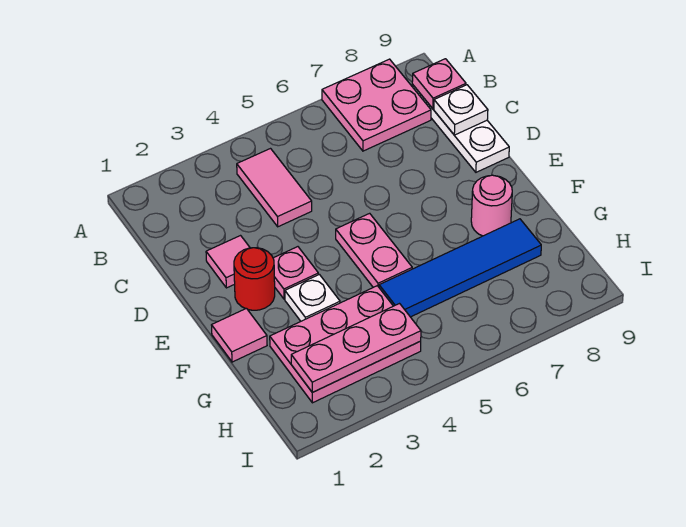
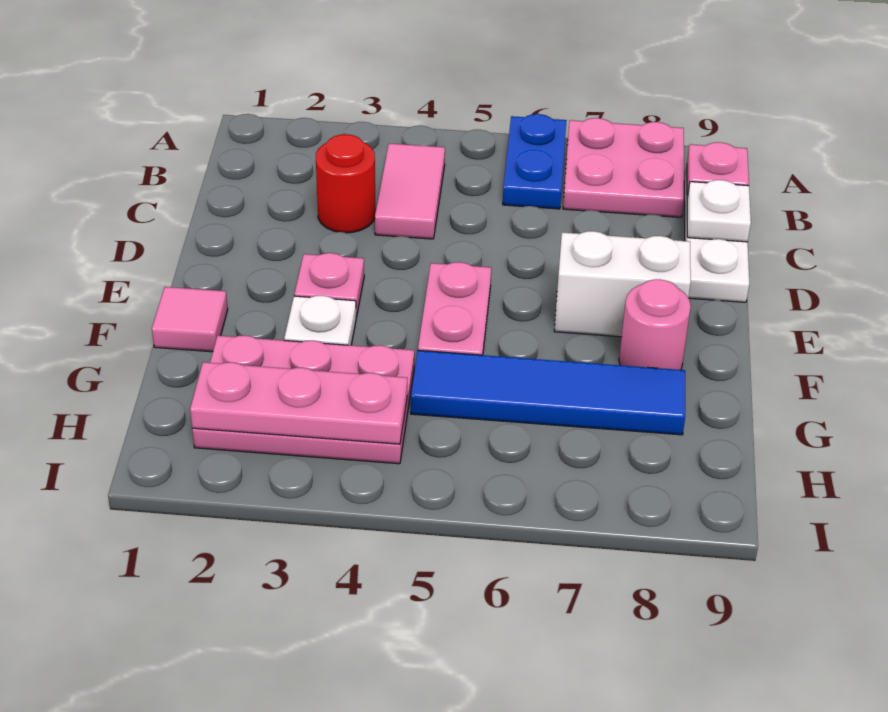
none -> blue 1x2 plate [503,114,567,209]
pink 1x1 tile [206,236,250,288] -> none
red 1x1 round brick [234,248,275,310] -> red 1x1 round brick moved to [316,134,376,233]
none -> white 1x2 brick [554,231,691,337]

